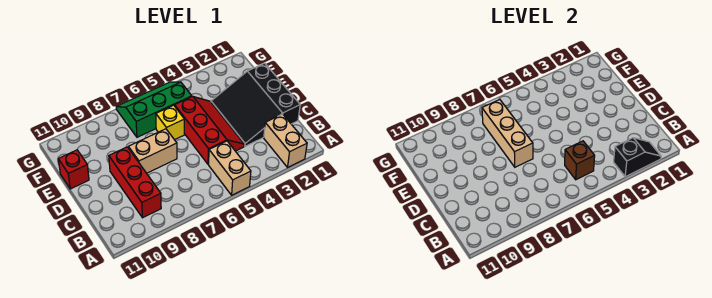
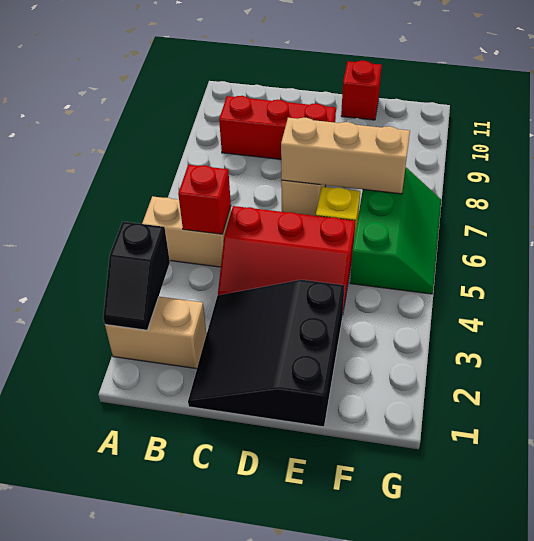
brown 1x1 brick [565,141,595,180] -> red 1x1 brick [178,165,231,234]
black 3x3 slope [211,63,300,146] -> black 3x3 slope turned to [188,280,345,427]

